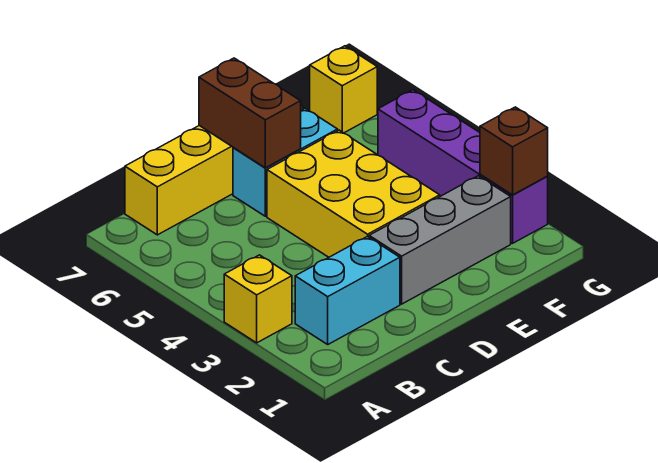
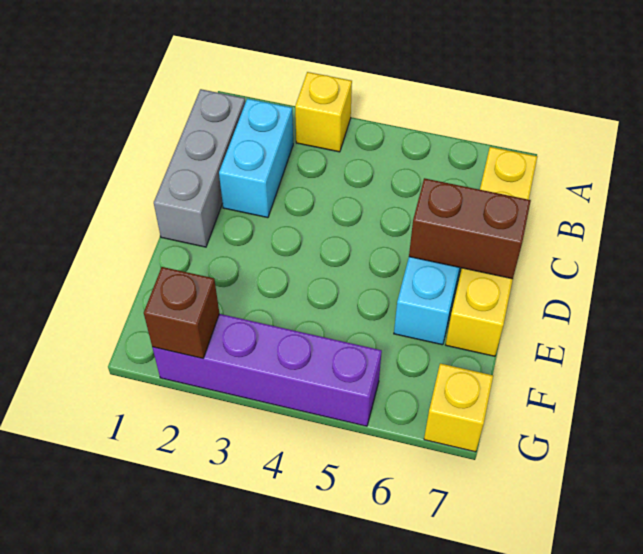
grey 1x3 brick [369,176,511,304] -> grey 1x3 brick moved to [154,89,245,247]
yellow 2x3 brick [267,130,440,257] -> none

